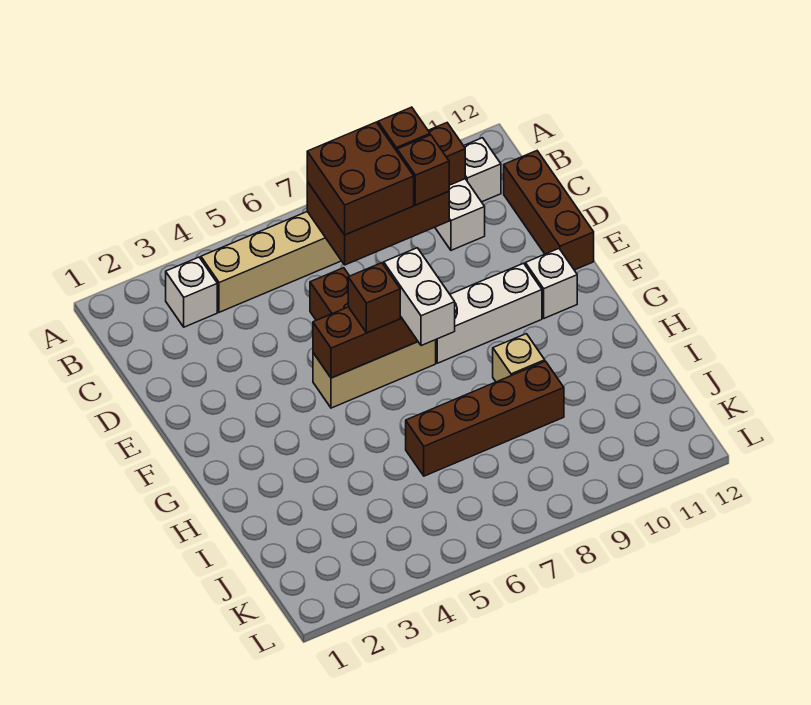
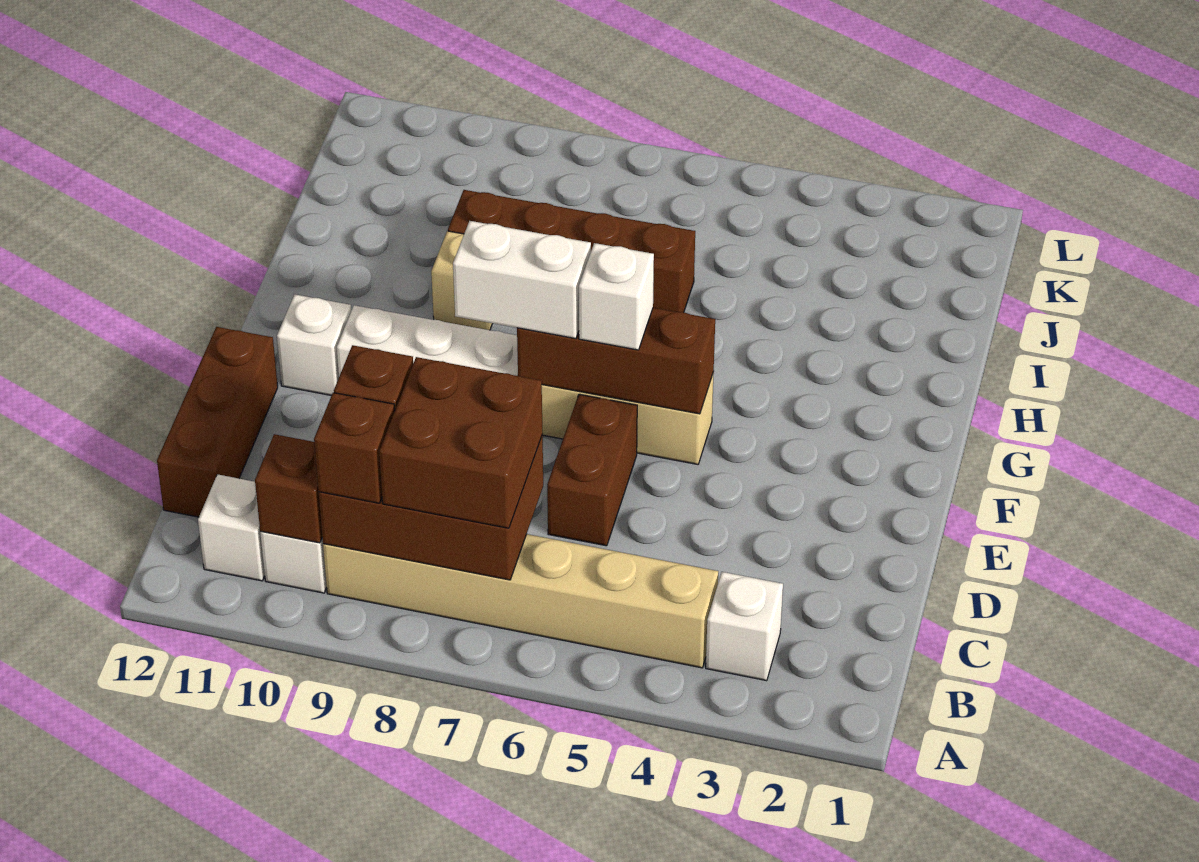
brown 1x1 brick [348,263,400,333] -> white 1x1 brick [579,243,654,350]
white 1x2 brick [384,248,455,346] -> white 1x2 brick turned to [453,221,591,339]

